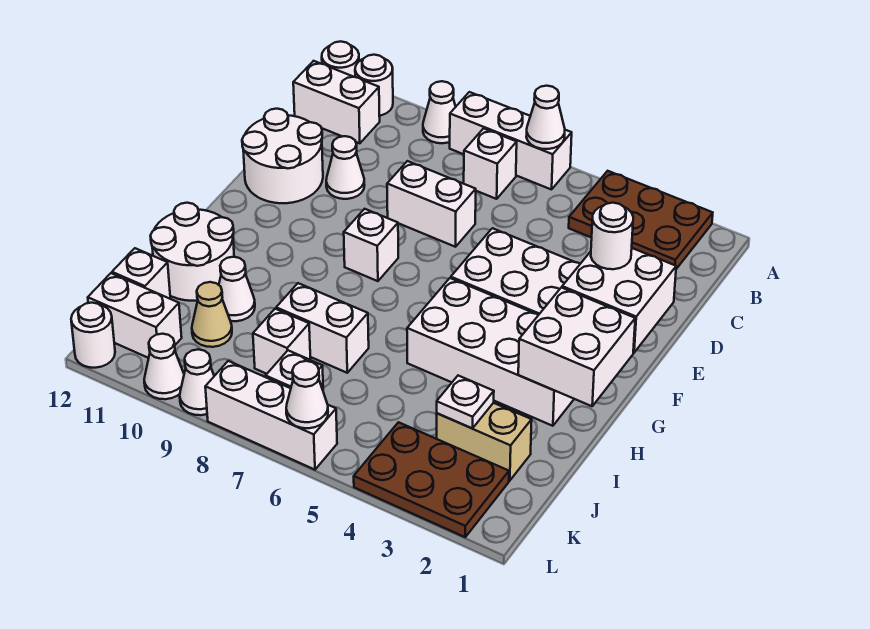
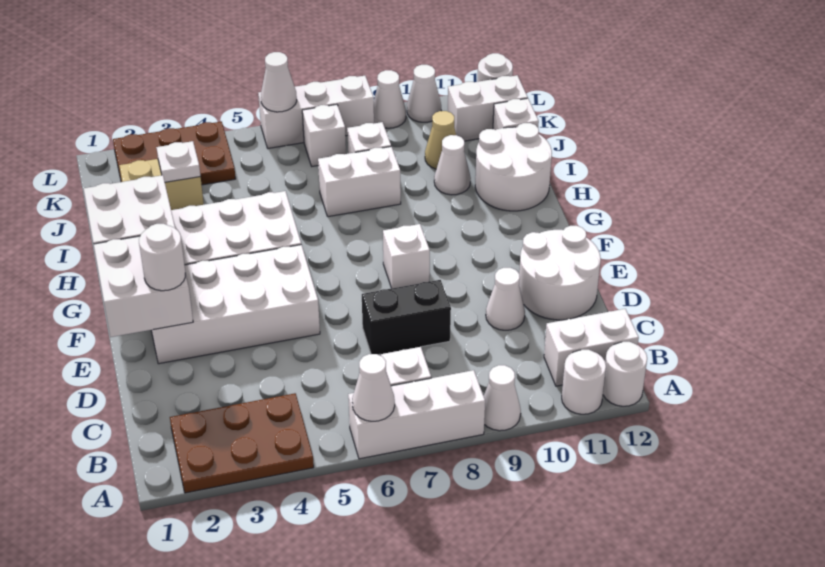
white 1x2 brick [387,161,476,247] -> black 1x2 brick [362,280,451,355]

